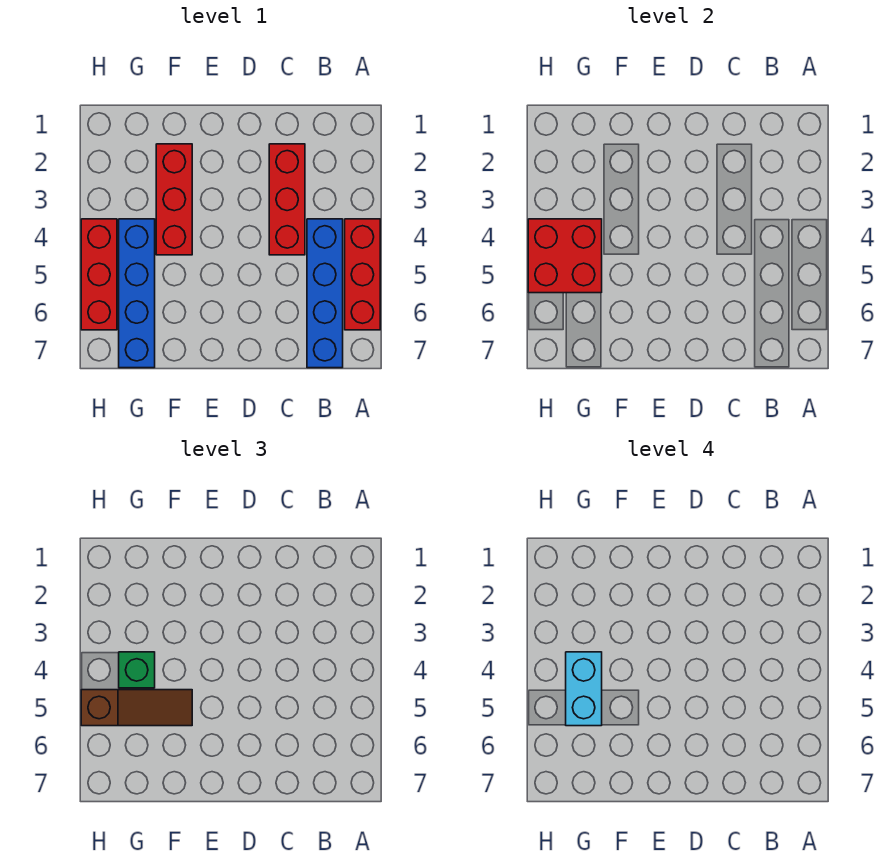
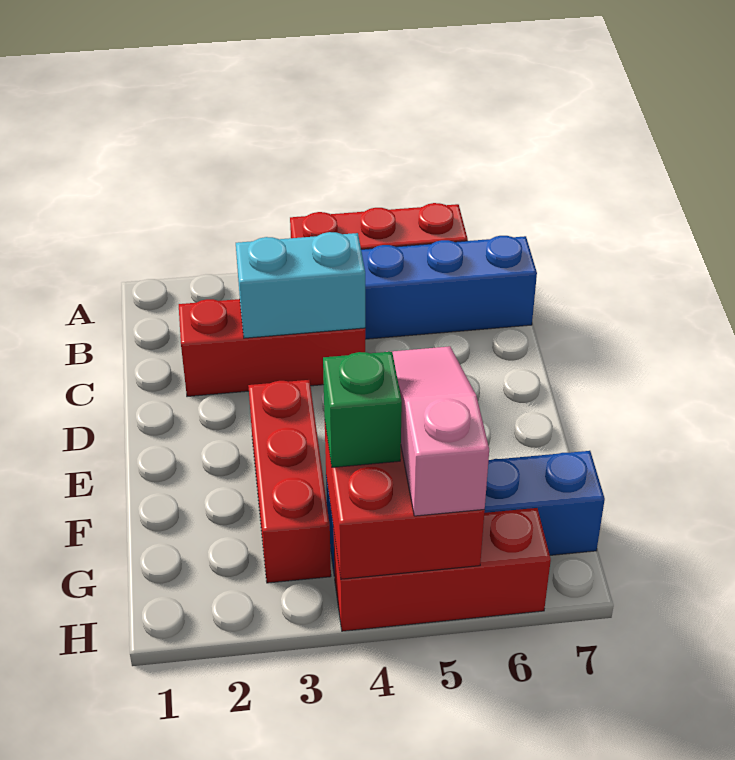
red 1x3 brick [156,144,192,255] -> red 1x3 brick turned to [248,380,331,583]
brown 1x3 slope [81,690,192,726] -> pink 1x3 slope [390,346,489,516]
cyan 1x2 brick [566,652,602,726] -> cyan 1x2 brick moved to [236,232,365,338]

